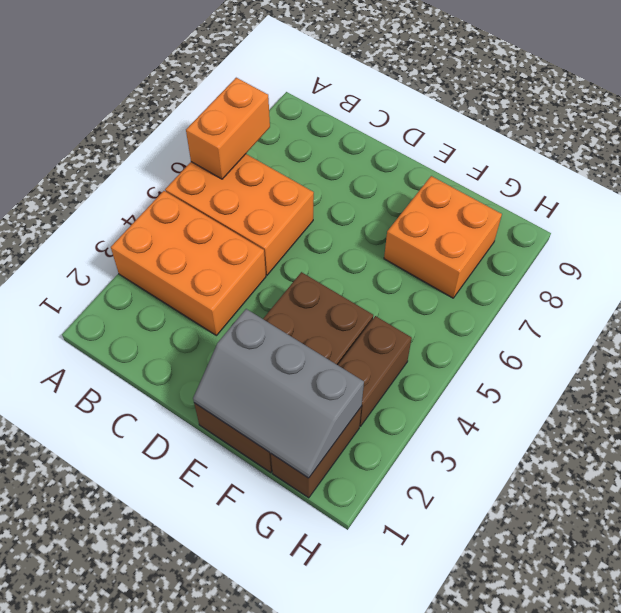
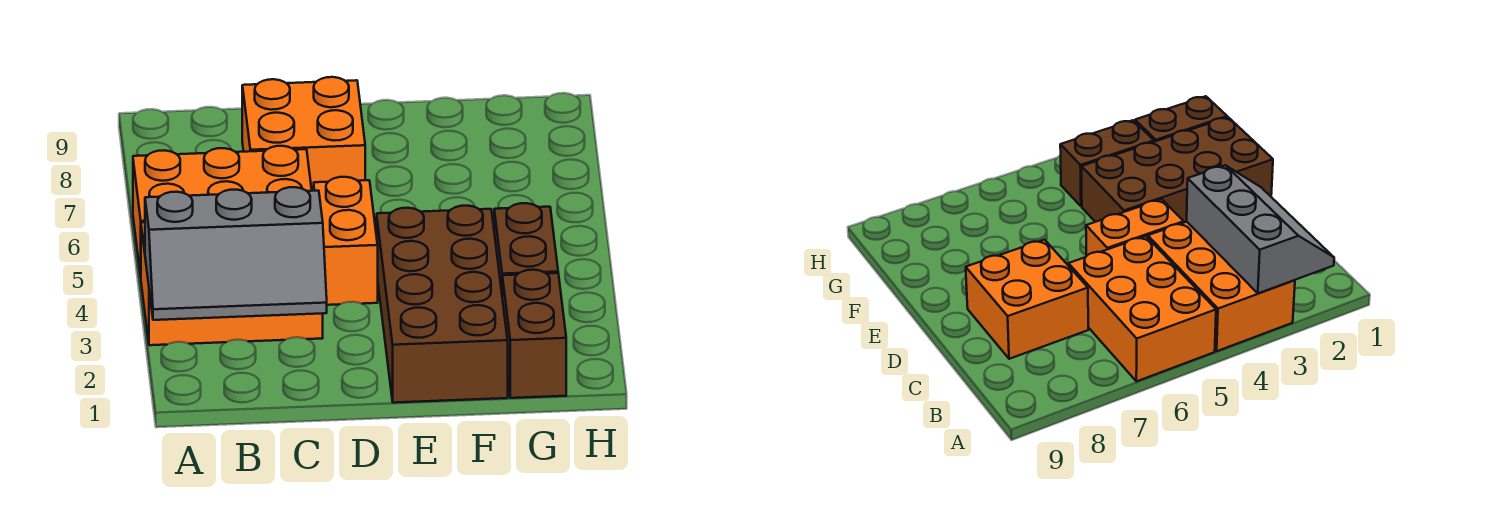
orange 1x2 brick [186,78,270,179] -> orange 1x2 brick moved to [314,177,378,305]
grey 2x3 slope [193,309,364,478] -> grey 2x3 slope moved to [145,187,327,320]
orange 2x2 brick [384,176,502,298] -> orange 2x2 brick moved to [242,77,365,191]

